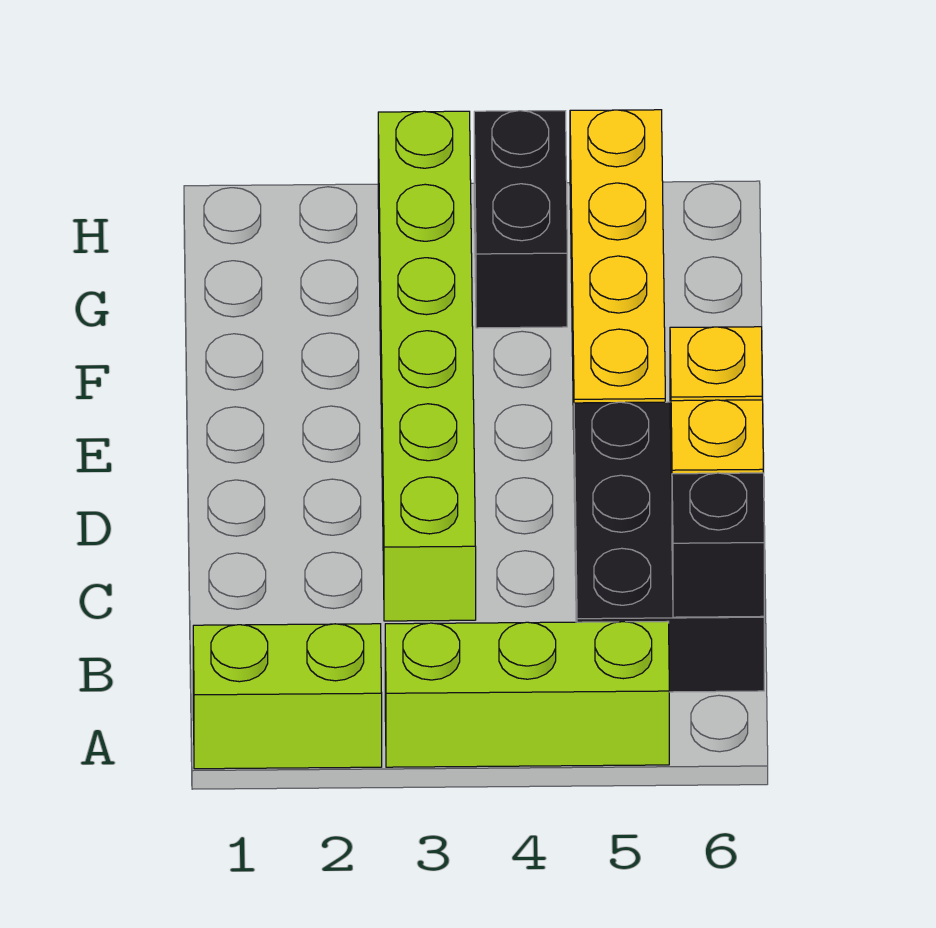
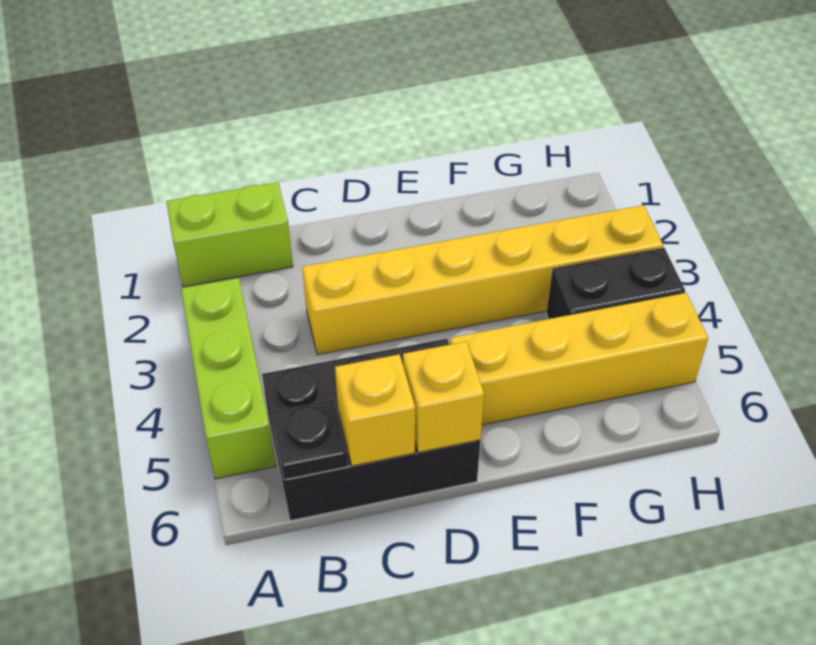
lime 1x2 brick [193,624,382,769] -> lime 1x2 brick turned to [166,182,293,287]
black 1x1 brick [672,473,764,617] -> black 1x1 plate [271,399,348,480]
lime 1x6 brick [378,111,476,621] -> yellow 1x6 brick [302,205,663,355]

